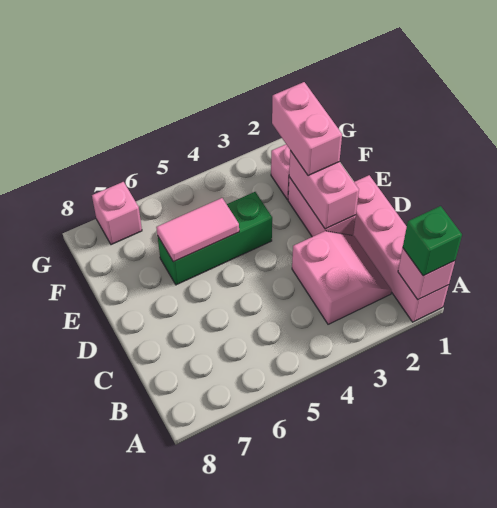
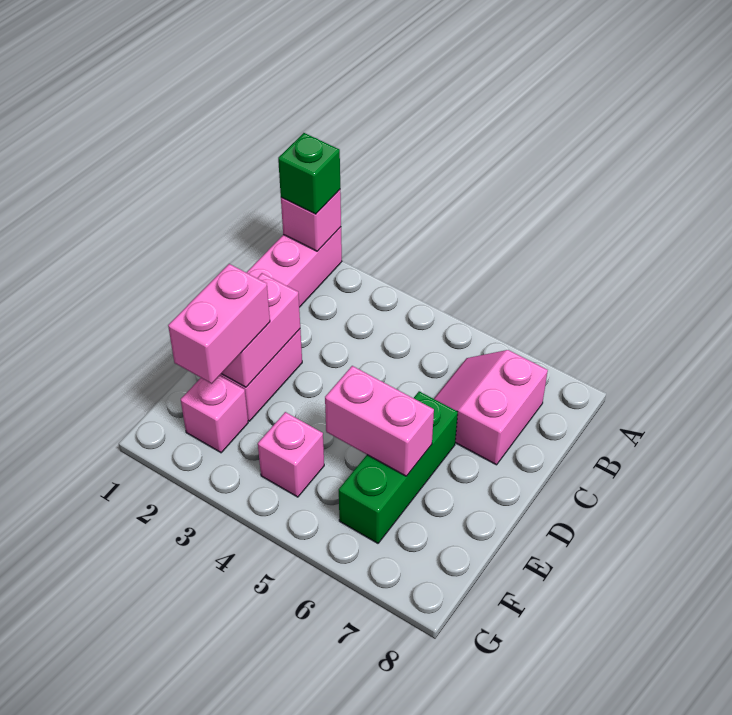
pink 2x2 slope [292,231,392,324] -> pink 2x2 slope moved to [434,350,548,465]
green 1x3 brick [158,192,272,285] -> green 1x3 brick turned to [339,391,458,543]
pink 1x2 tile [156,198,239,262] -> pink 1x2 brick [325,366,434,476]
pink 1x1 brick [92,182,142,245] -> pink 1x1 brick moved to [258,412,324,497]

